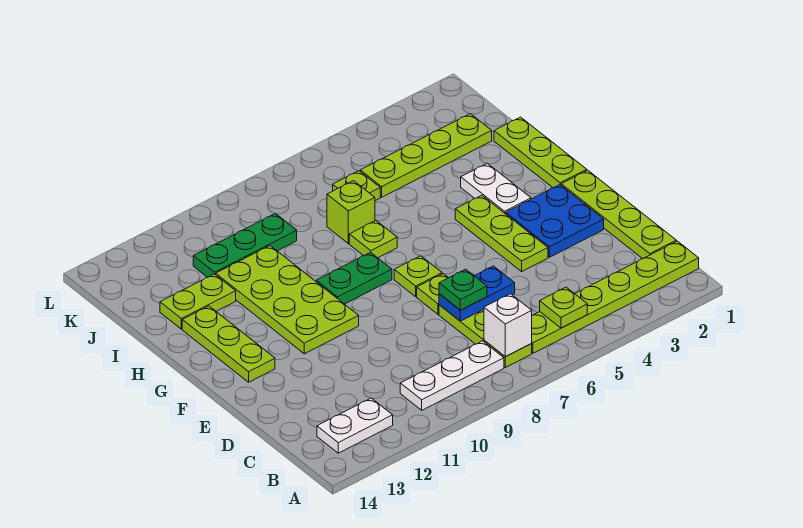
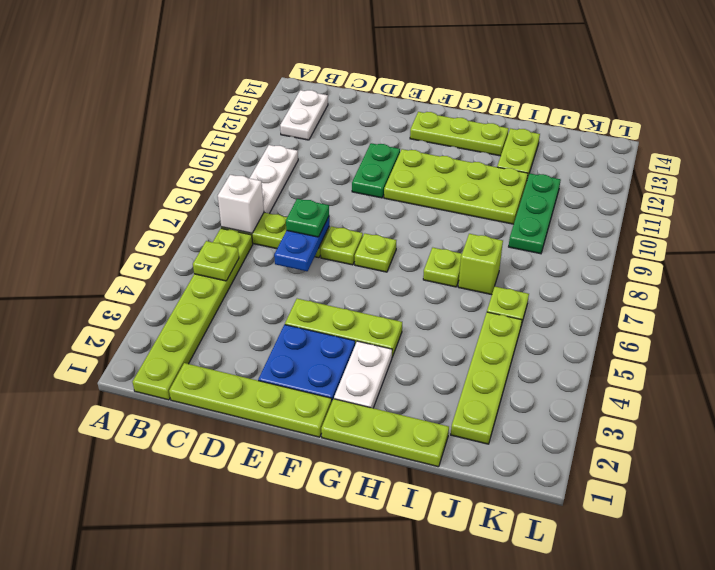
white 1x2 plate [461,163,531,214] -> white 1x2 plate turned to [334,341,392,408]
green 1x2 plate [316,252,392,304] -> green 1x2 plate moved to [352,143,400,198]

